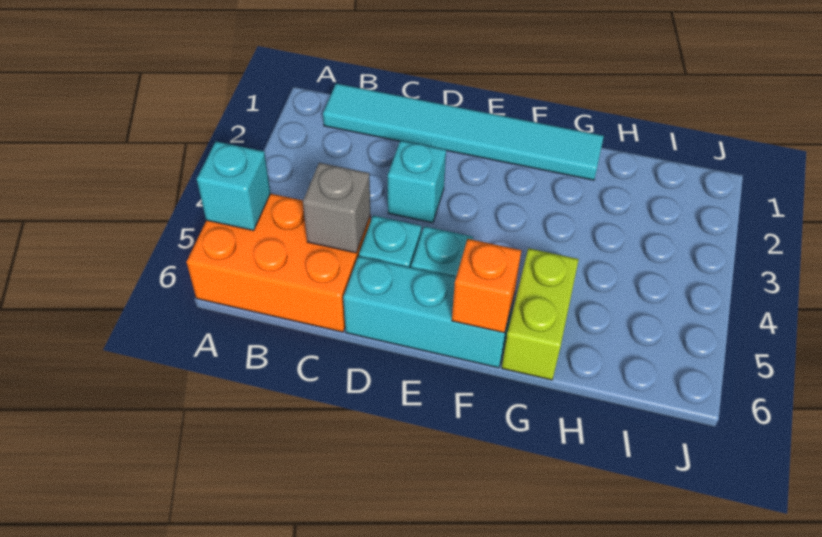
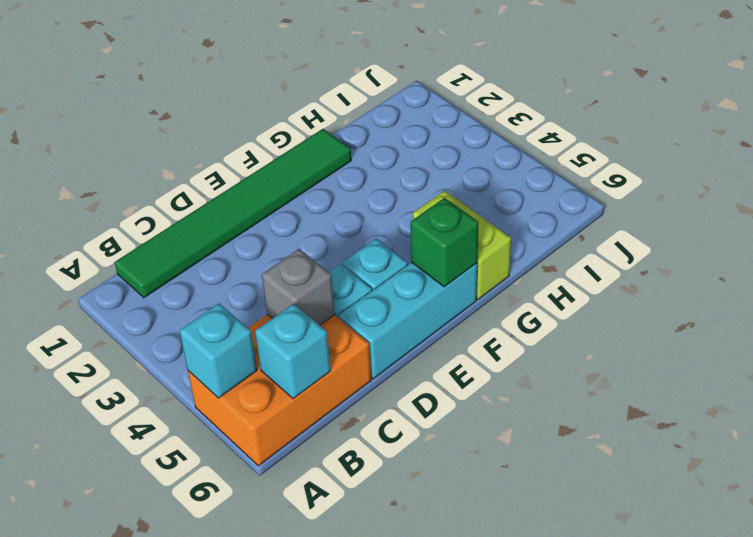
cyan 1x6 tile [323,83,604,180] -> green 1x6 tile [115,129,351,298]
cyan 1x1 brick [388,141,446,223] -> cyan 1x1 brick moved to [255,304,331,399]
orange 1x1 brick [452,239,521,333] -> green 1x1 brick [410,198,479,287]

